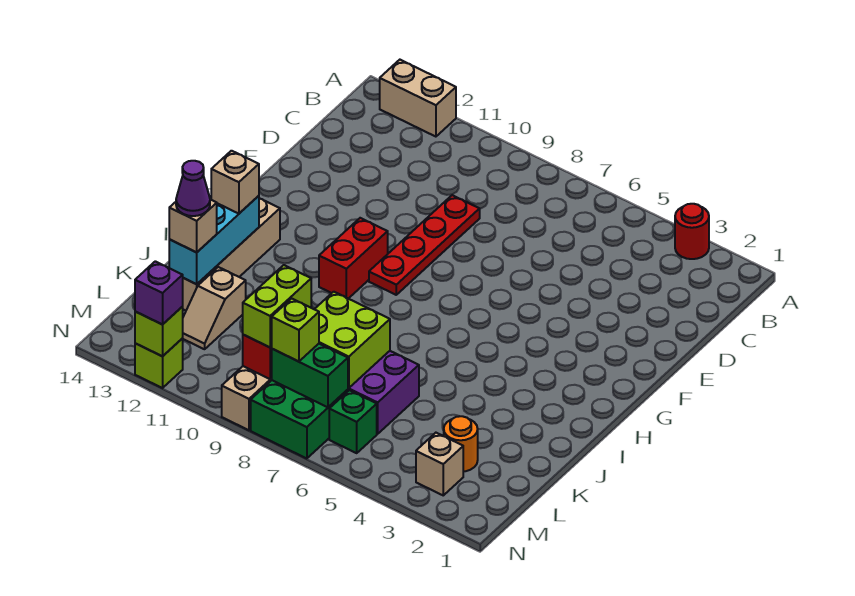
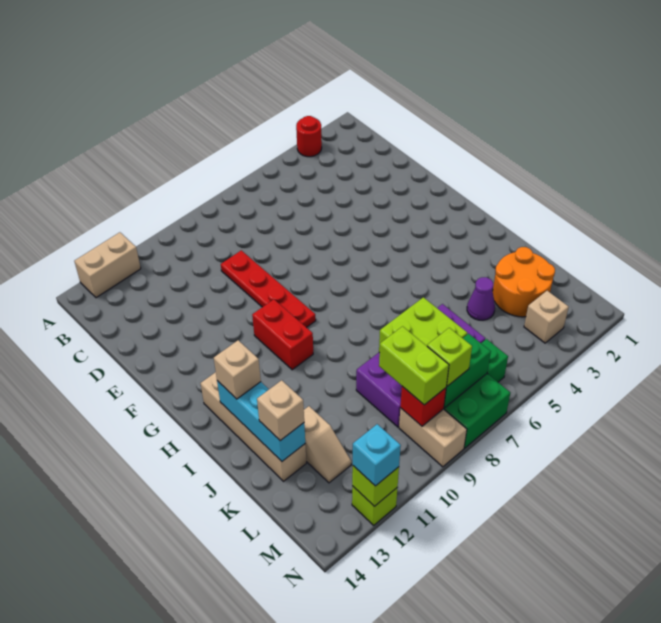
purple 1x1 cone [176,161,210,216] -> purple 1x1 cone moved to [467,277,495,320]
orange 1x1 round brick [444,416,478,472] -> orange 2x2 round brick [492,247,555,317]
purple 1x1 brick [135,261,183,325] -> cyan 1x1 brick [353,424,401,486]

